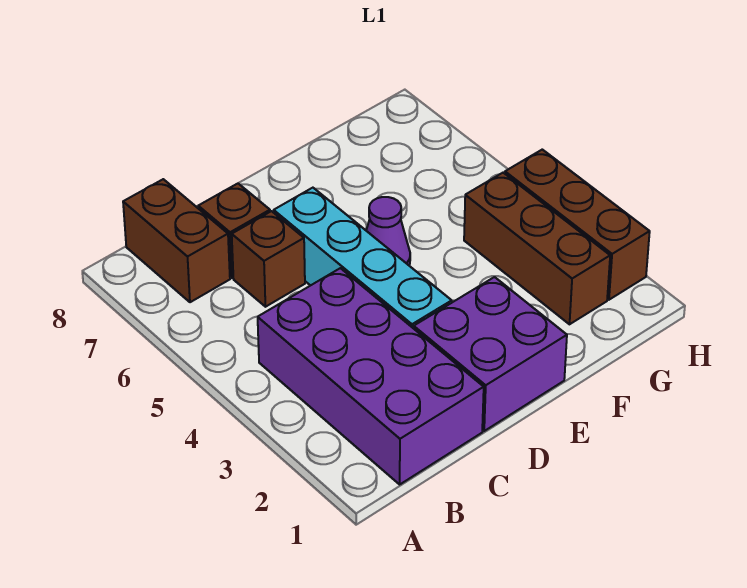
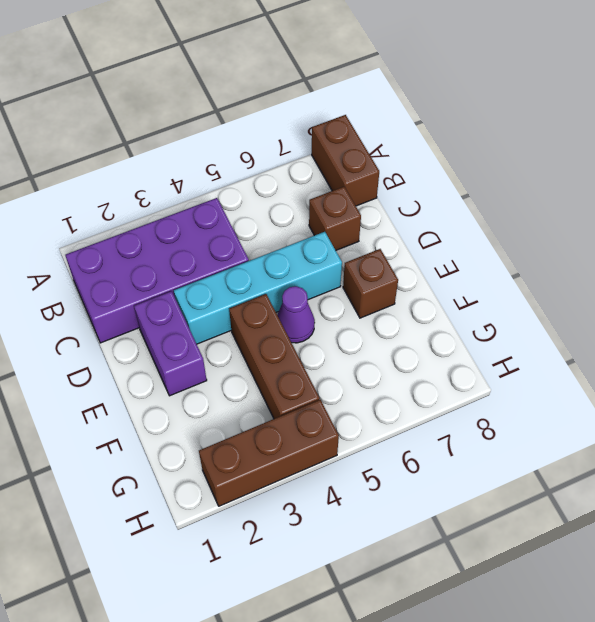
brown 1x2 brick [123,179,230,302] -> brown 1x2 brick turned to [312,115,379,206]
brown 1x1 brick [232,211,305,307] -> brown 1x1 brick moved to [343,249,398,318]
purple 2x2 brick [414,277,567,431] -> purple 1x2 brick [134,291,207,396]
brown 1x3 brick [464,173,610,324] -> brown 1x3 brick turned to [229,294,320,419]

